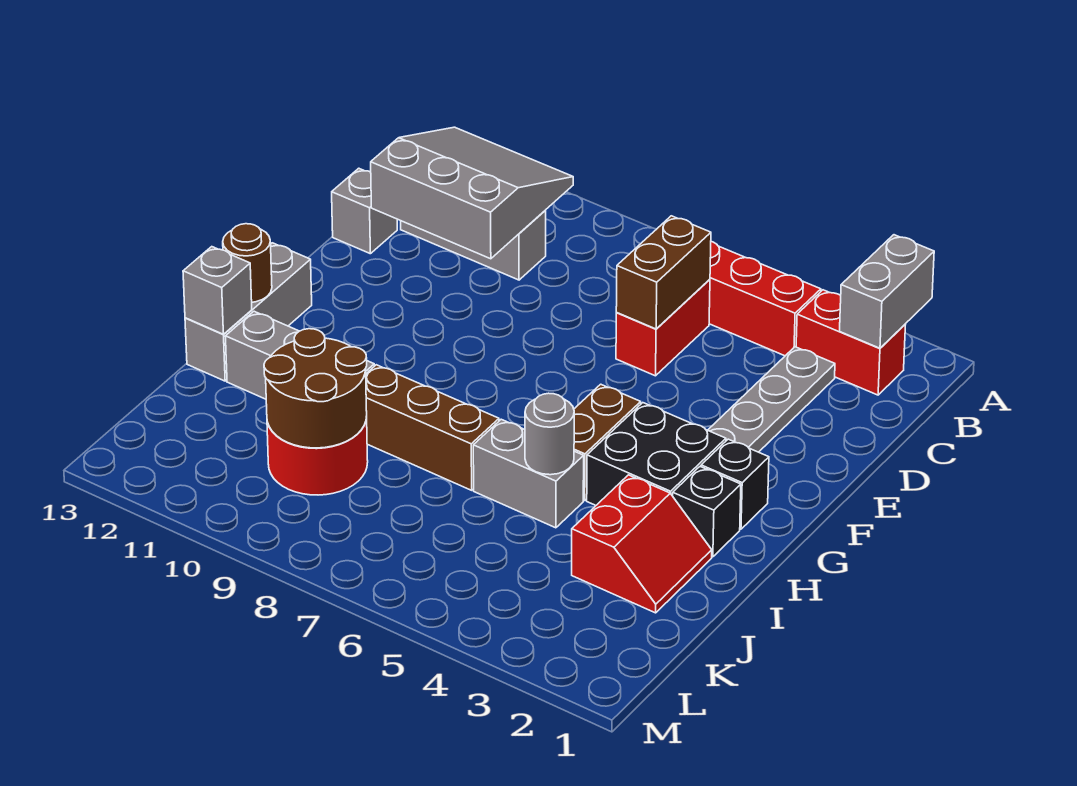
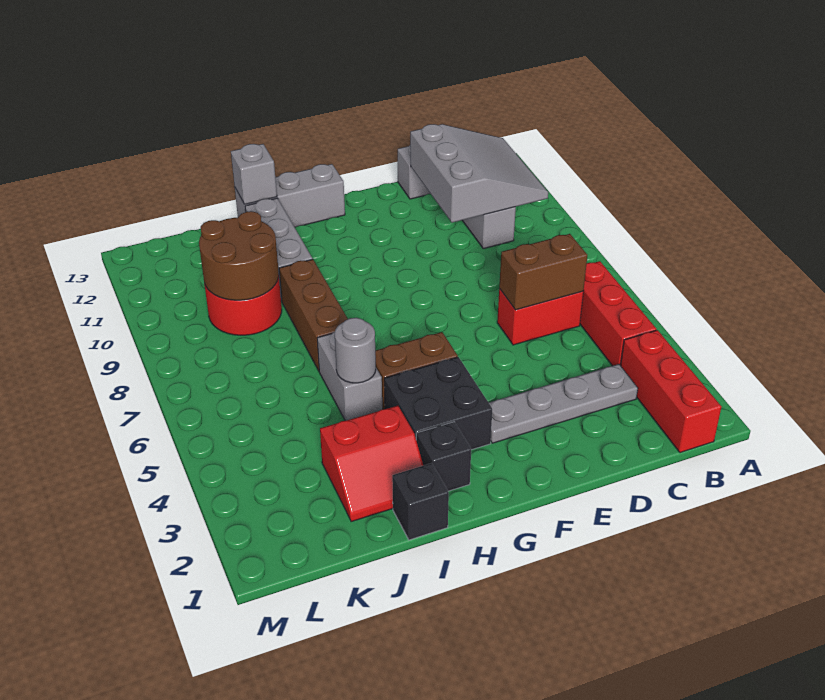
grey 1x2 brick [840,235,934,348] -> none
red 1x2 brick [796,290,906,395] -> red 1x3 brick [620,330,721,453]
black 1x1 brick [701,439,769,529] -> black 1x1 brick moved to [392,463,449,540]
brown 1x1 round brick [223,224,272,302] -> none

